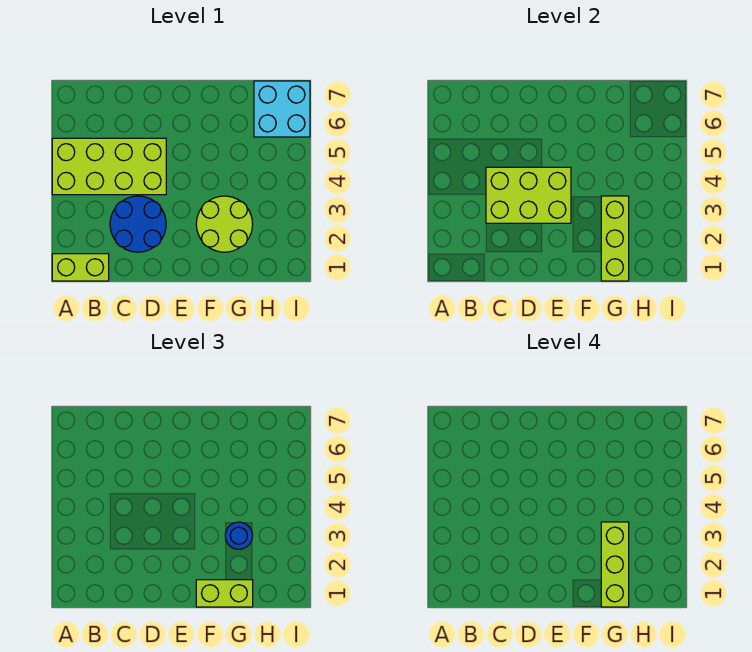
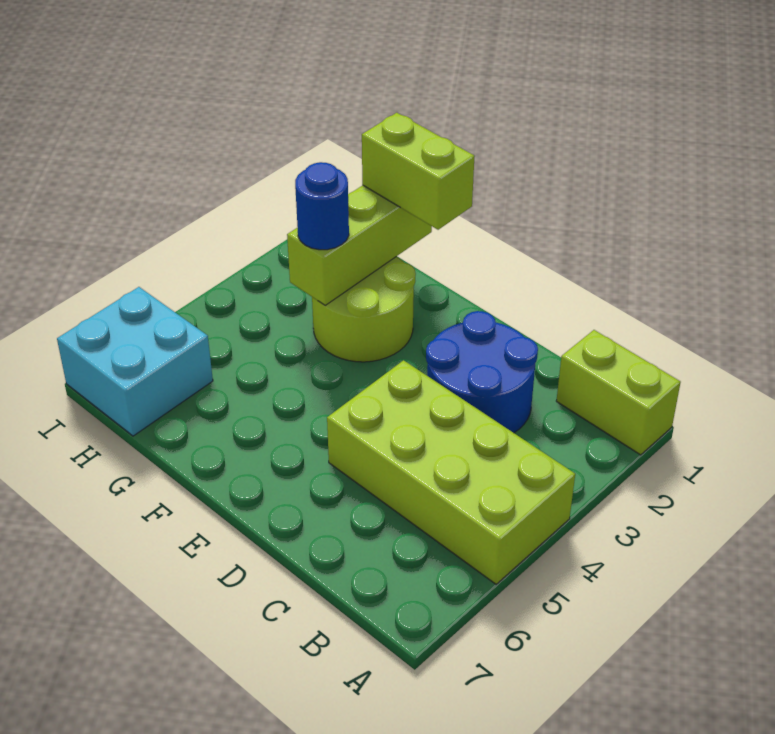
lime 2x3 brick [486,167,571,223] -> none
lime 1x3 brick [601,522,629,607] -> none

